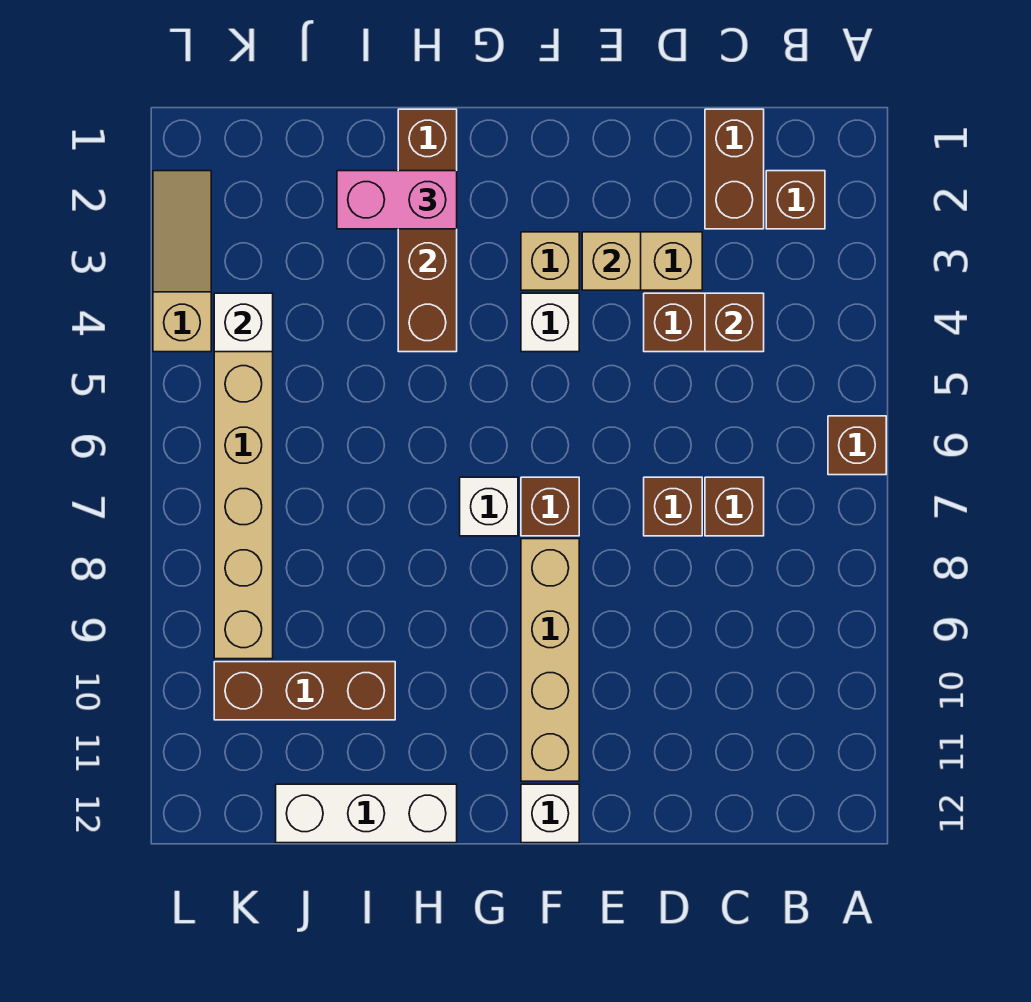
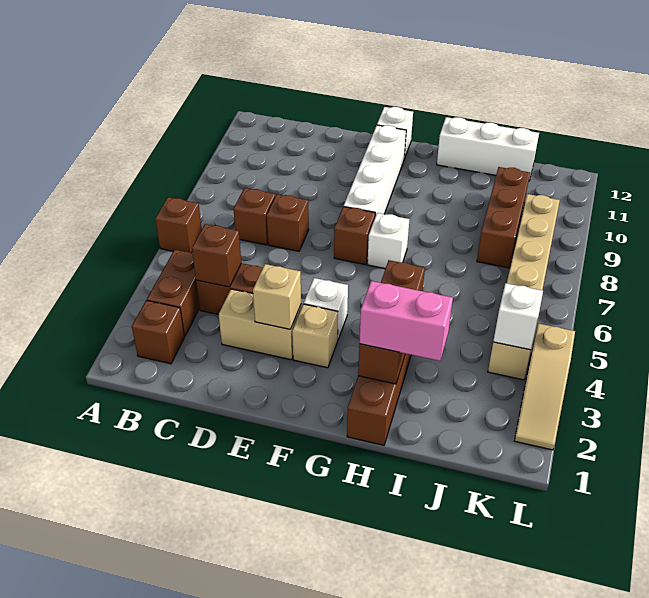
brown 1x2 brick [705,109,764,229] -> brown 1x2 brick moved to [147,250,200,336]
tan 1x4 brick [521,539,579,781] -> white 1x4 brick [344,125,406,216]
brown 1x3 brick [214,662,395,720] -> brown 1x3 brick turned to [477,167,530,268]

